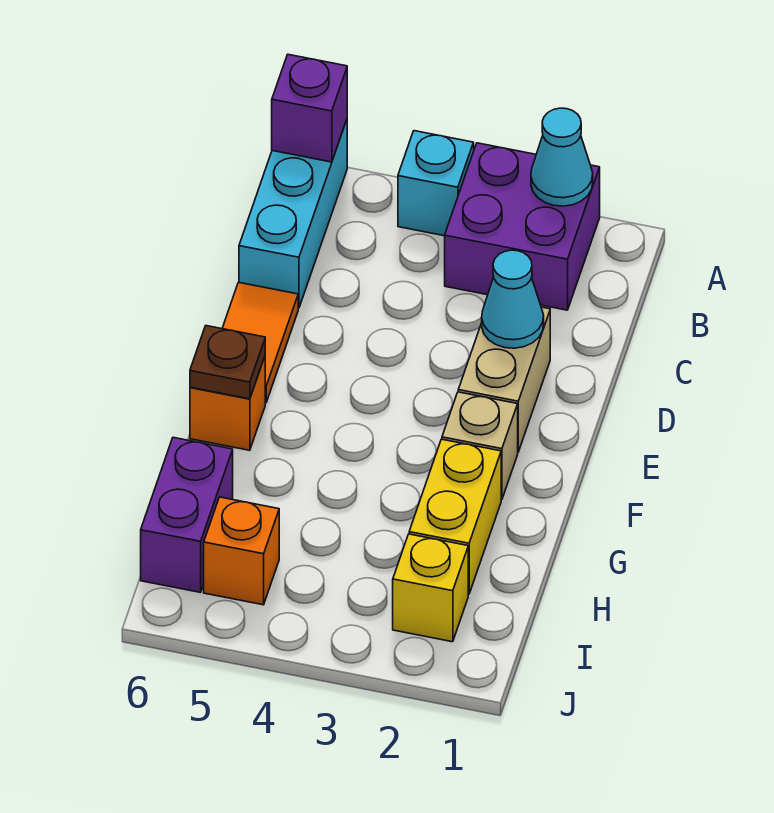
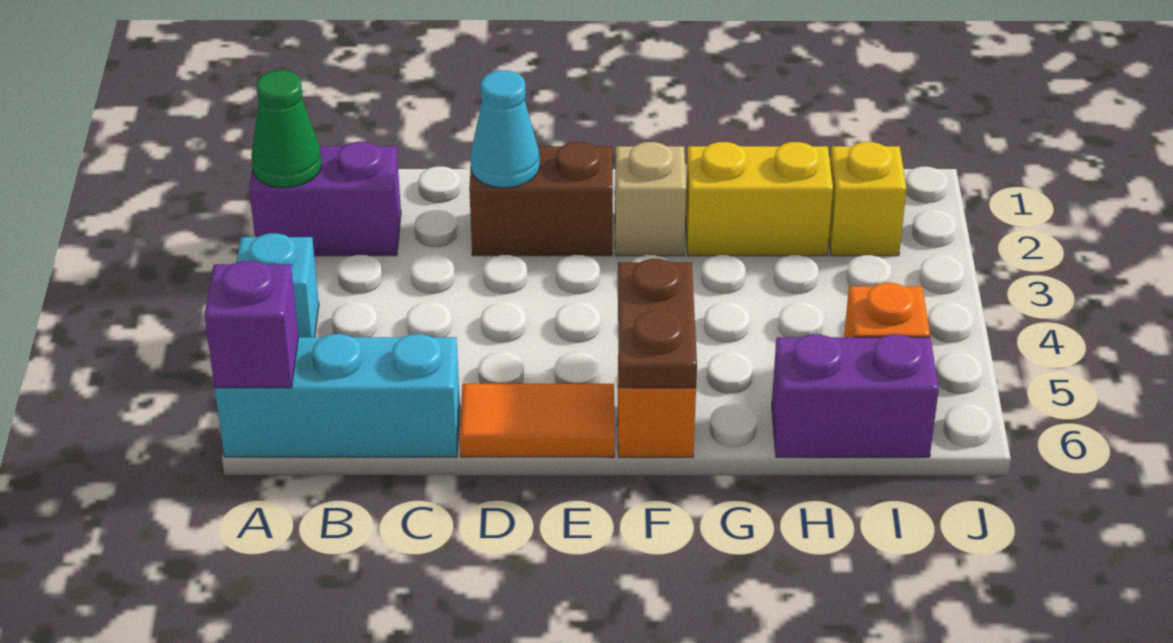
purple 2x2 brick [445,143,600,310] -> purple 1x2 brick [249,142,401,256]
cyan 1x1 cone [531,108,593,206] -> green 1x1 cone [251,70,322,188]
tan 1x2 brick [458,307,550,452] -> brown 1x2 brick [469,142,613,256]
brown 1x1 plate [190,326,265,399] -> brown 1x2 plate [618,259,697,388]

